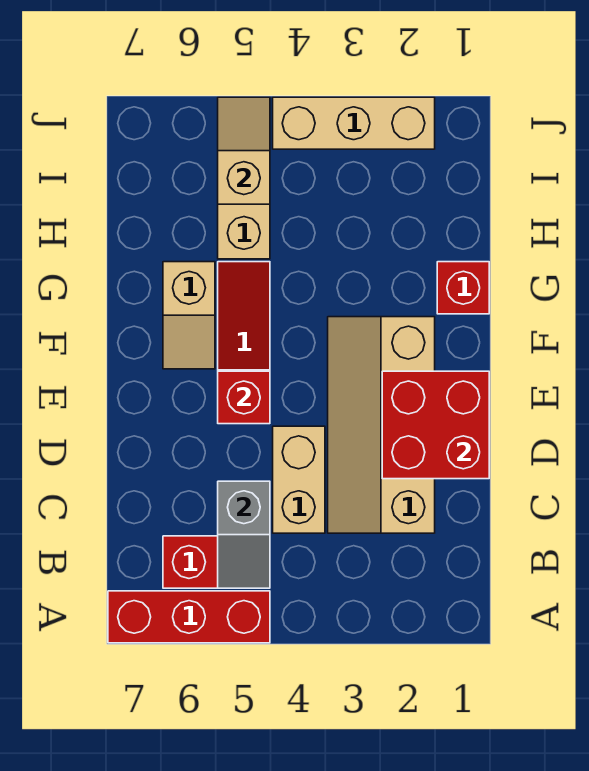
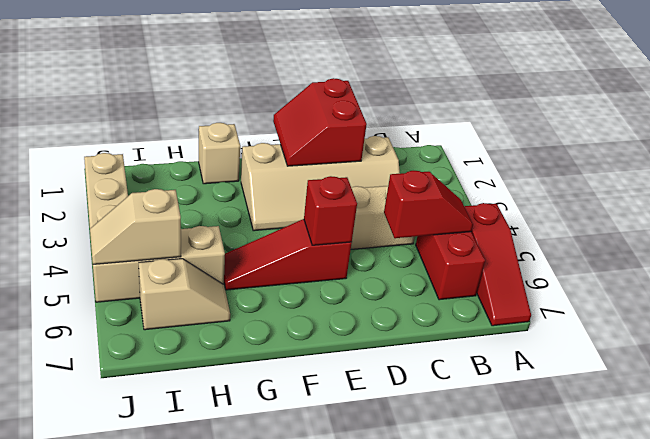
red 1x3 brick [108,591,270,643] -> red 1x3 slope [464,203,531,326]
grey 1x2 slope [218,481,270,588] -> red 1x2 slope [384,171,473,238]
red 2x2 brick [382,371,489,479] -> red 2x2 slope [273,78,367,166]
tan 1x2 slope [163,262,215,369] -> tan 1x2 slope moved to [139,259,230,330]
red 1x1 brick [437,262,489,314] -> tan 1x1 brick [199,123,240,184]

